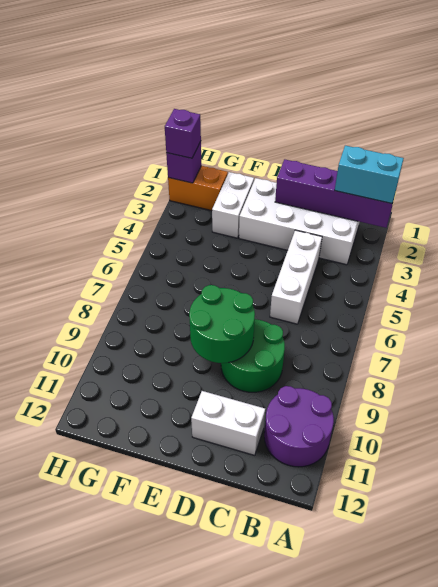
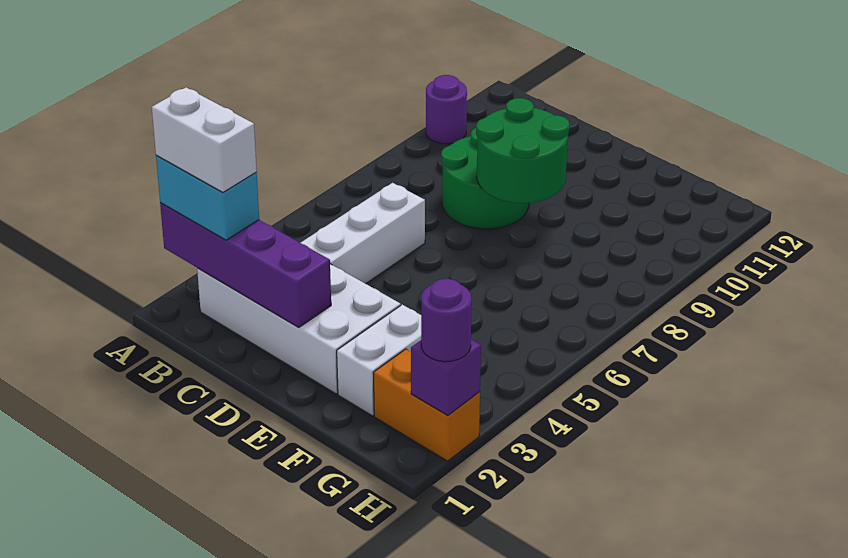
purple 2x2 round brick [264,386,334,467] -> purple 1x1 round brick [426,75,467,144]
white 1x2 brick [191,391,265,455] -> white 1x2 brick moved to [152,87,257,192]
purple 1x1 brick [165,109,201,158] -> purple 1x1 round brick [421,279,472,362]

